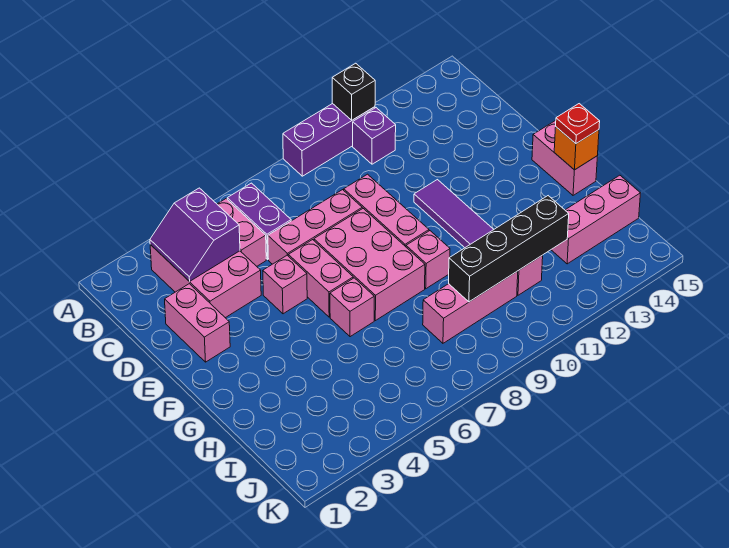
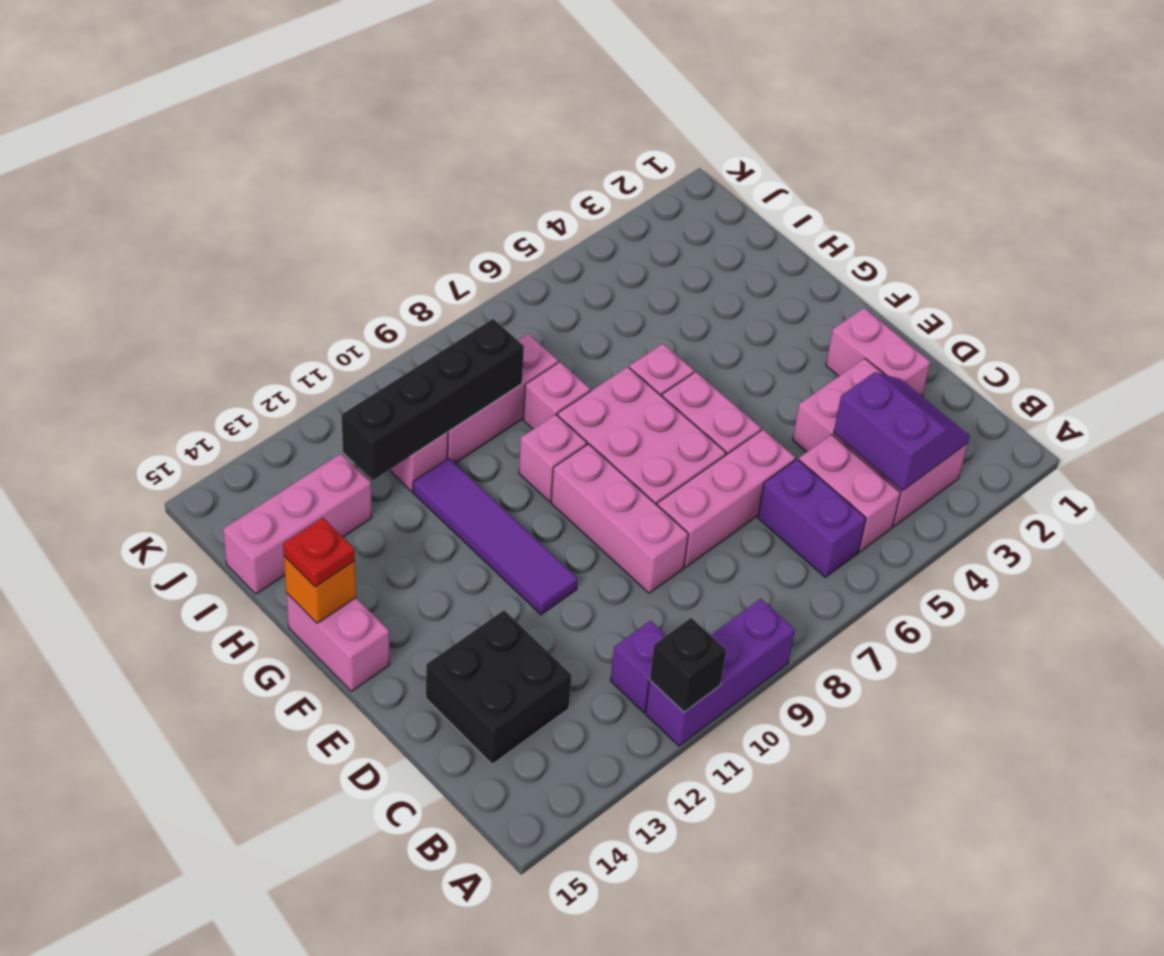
none -> black 2x2 brick [426,610,572,764]
pink 1x1 brick [263,255,307,314] -> pink 1x1 brick moved to [523,362,590,429]

